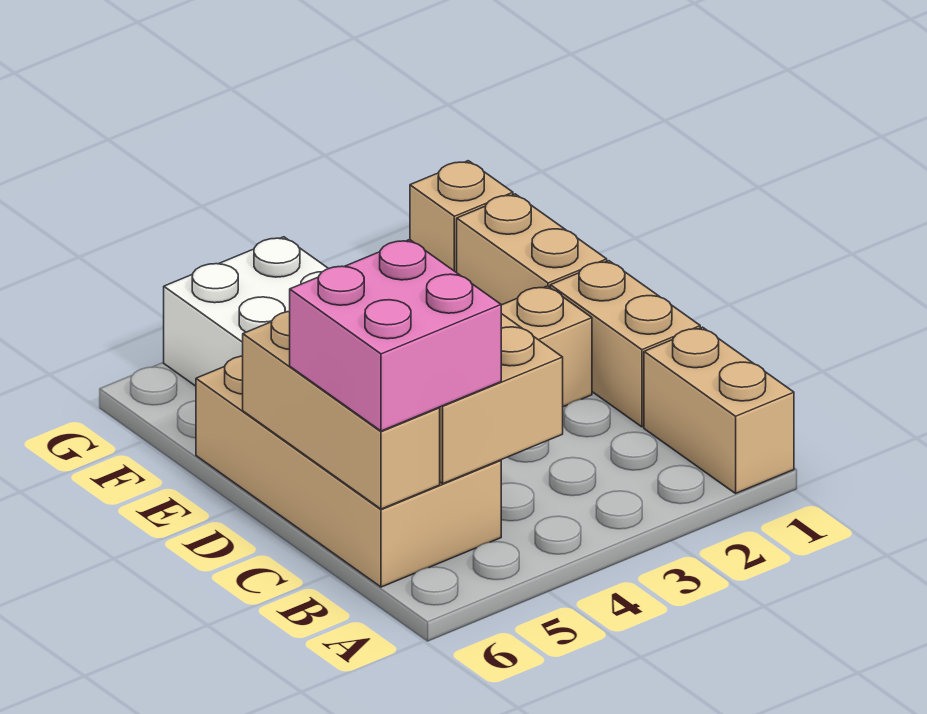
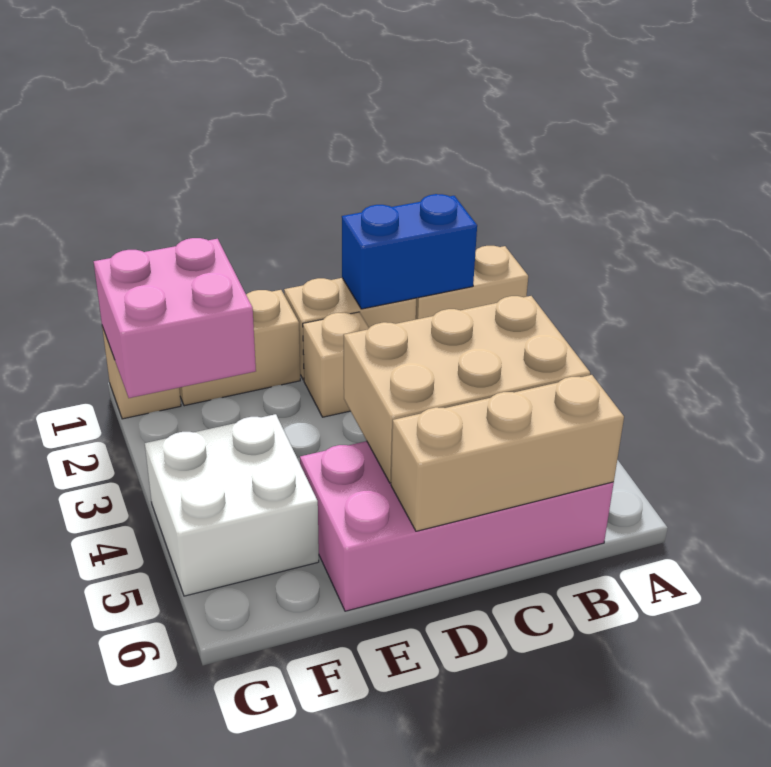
none -> blue 1x2 brick [342,194,477,309]
tan 2x4 brick [196,356,501,587] -> pink 2x4 brick [300,441,614,611]
pink 2x2 brick [290,240,501,431] -> pink 2x2 brick moved to [94,238,256,398]

